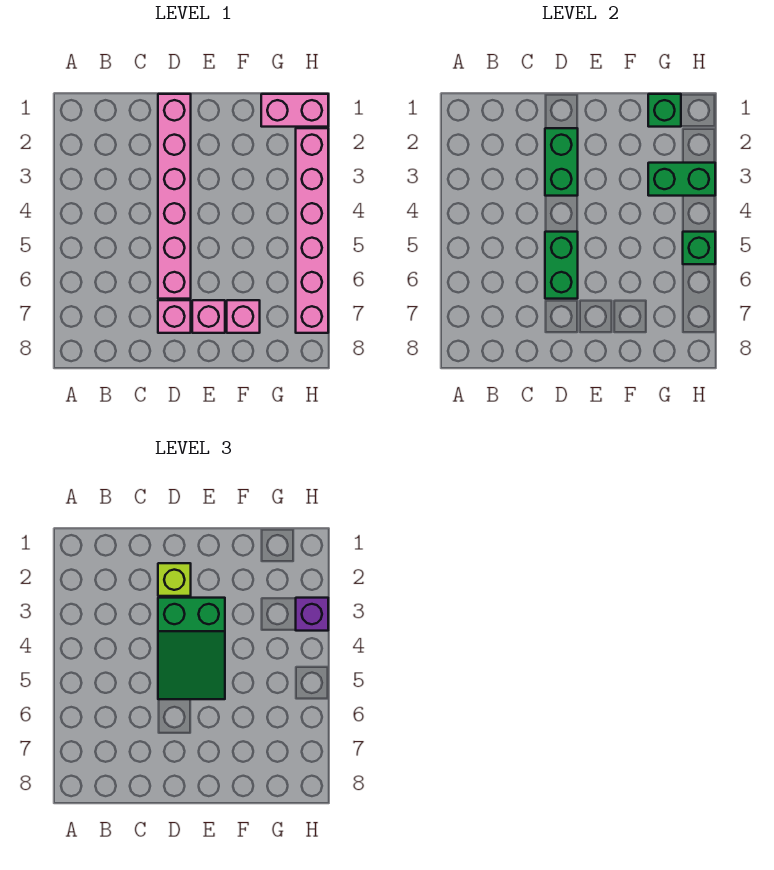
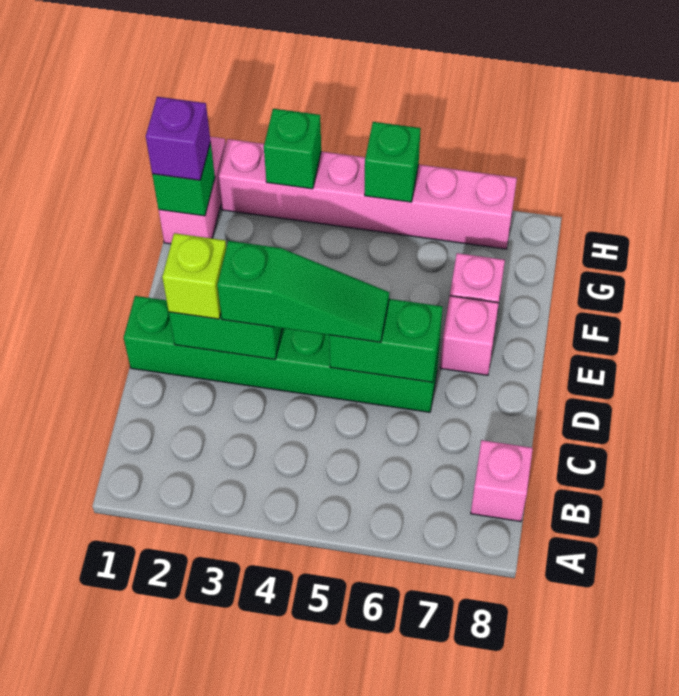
pink 1x6 brick [158,94,191,299] -> green 1x6 brick [124,296,440,412]
green 2x3 slope [158,598,225,699] -> green 1x3 slope [217,241,389,342]
pink 1x1 brick [158,300,191,333] -> pink 1x1 brick moved to [471,440,533,521]
green 1x2 brick [648,163,715,196] -> green 1x1 brick [264,109,321,189]
purple 1x1 brick [296,598,328,631] -> purple 1x1 brick moved to [146,97,210,180]

